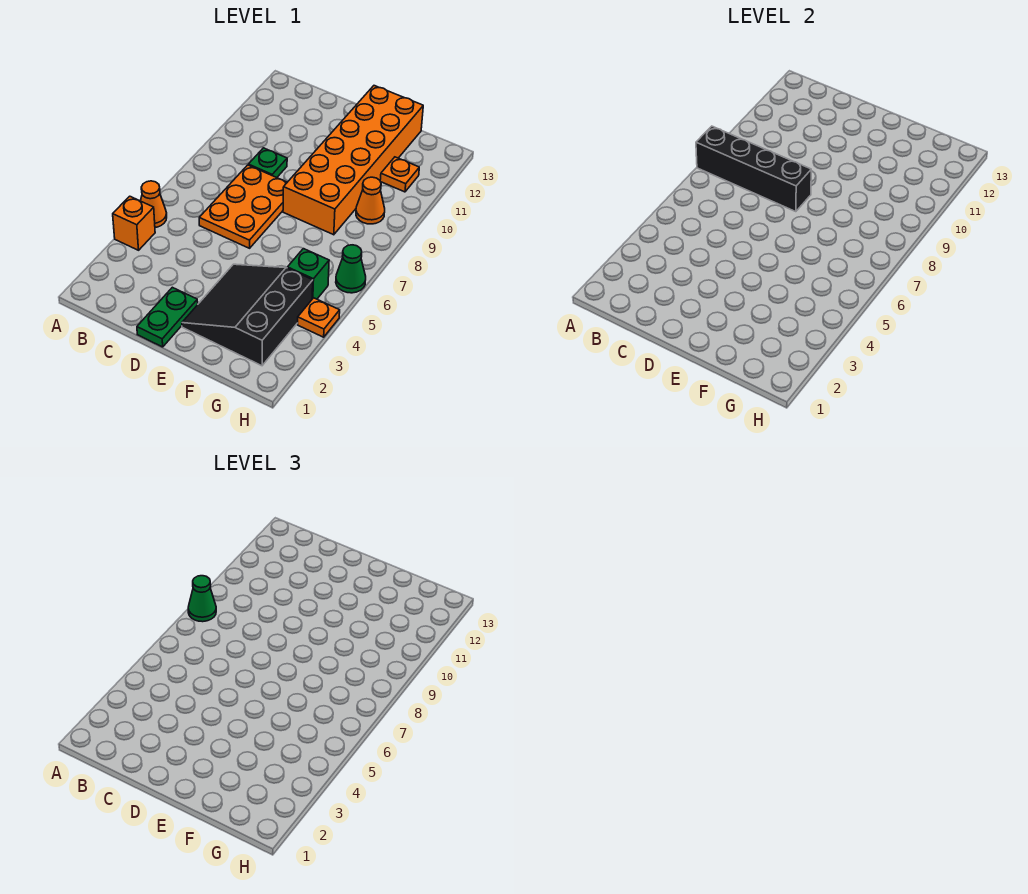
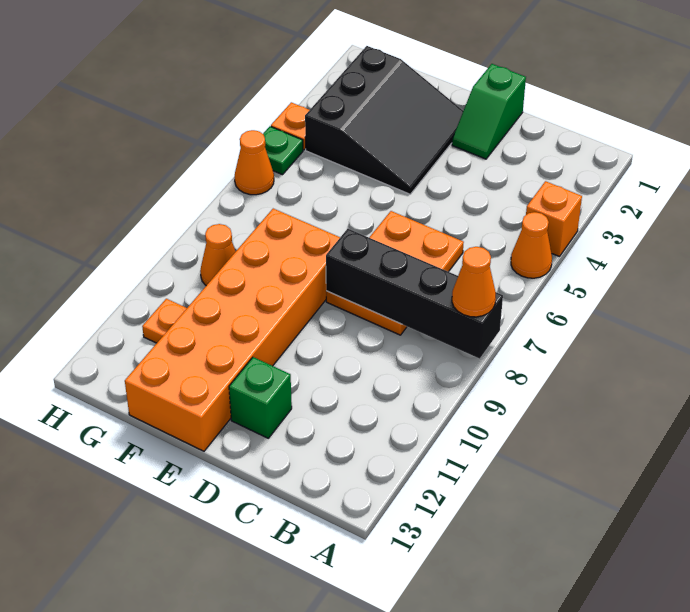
green 1x1 cone [188,576,216,622] -> orange 1x1 cone [452,247,496,317]
green 1x1 plate [248,148,287,178] -> green 1x1 plate moved to [263,126,303,175]
green 1x2 plate [137,287,198,347] -> green 1x2 slope [452,64,526,159]
green 1x1 brick [288,249,329,299] -> green 1x1 brick moved to [229,357,292,438]
green 1x1 cone [336,245,366,293] -> orange 1x1 cone [235,130,274,195]

